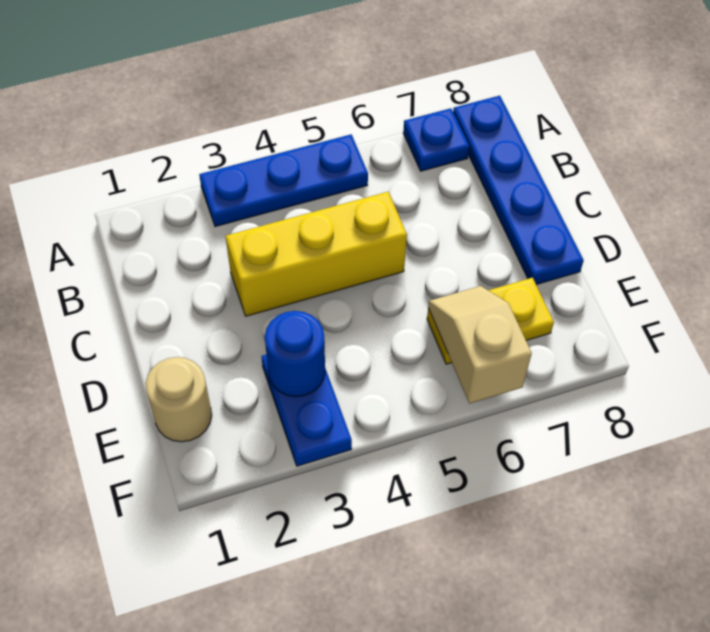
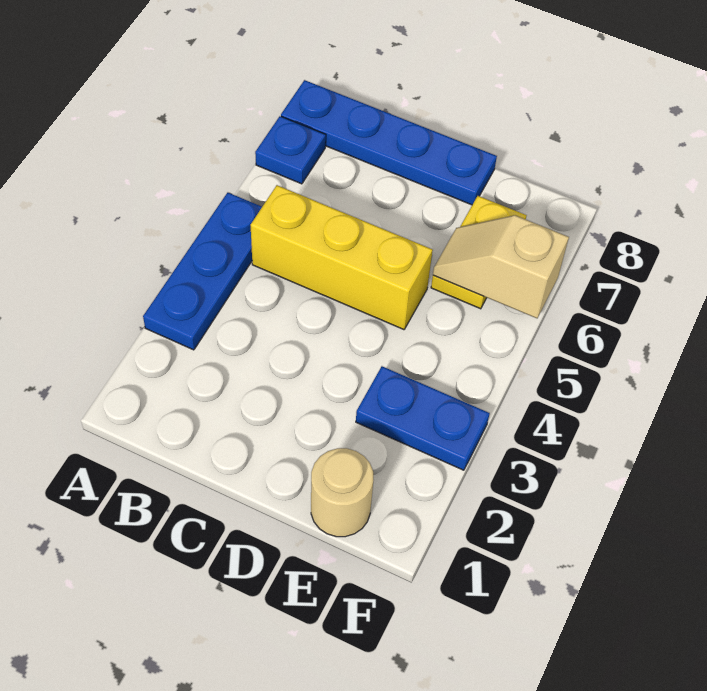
yellow 1x3 brick [226,192,407,316] -> yellow 1x3 brick turned to [251,185,433,330]
blue 1x1 round brick [265,311,325,397] -> none

